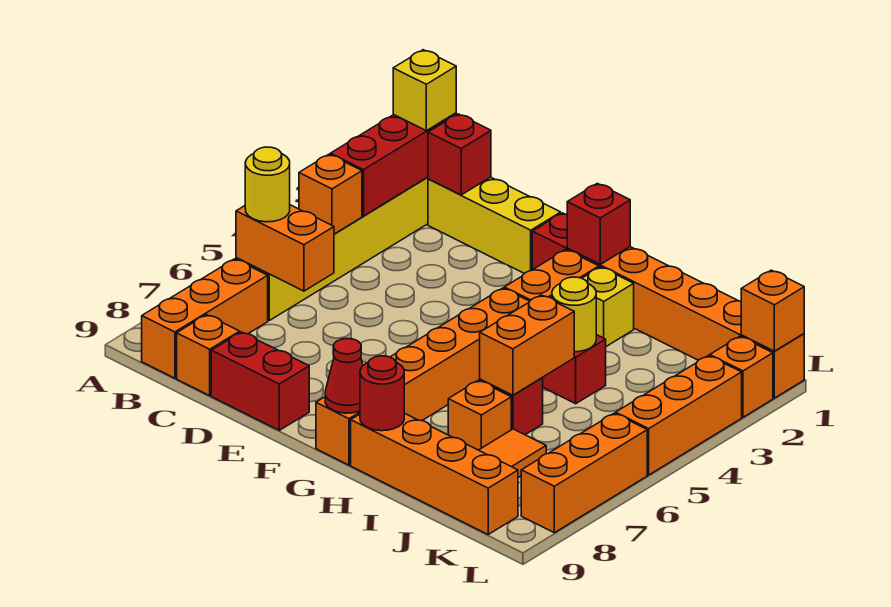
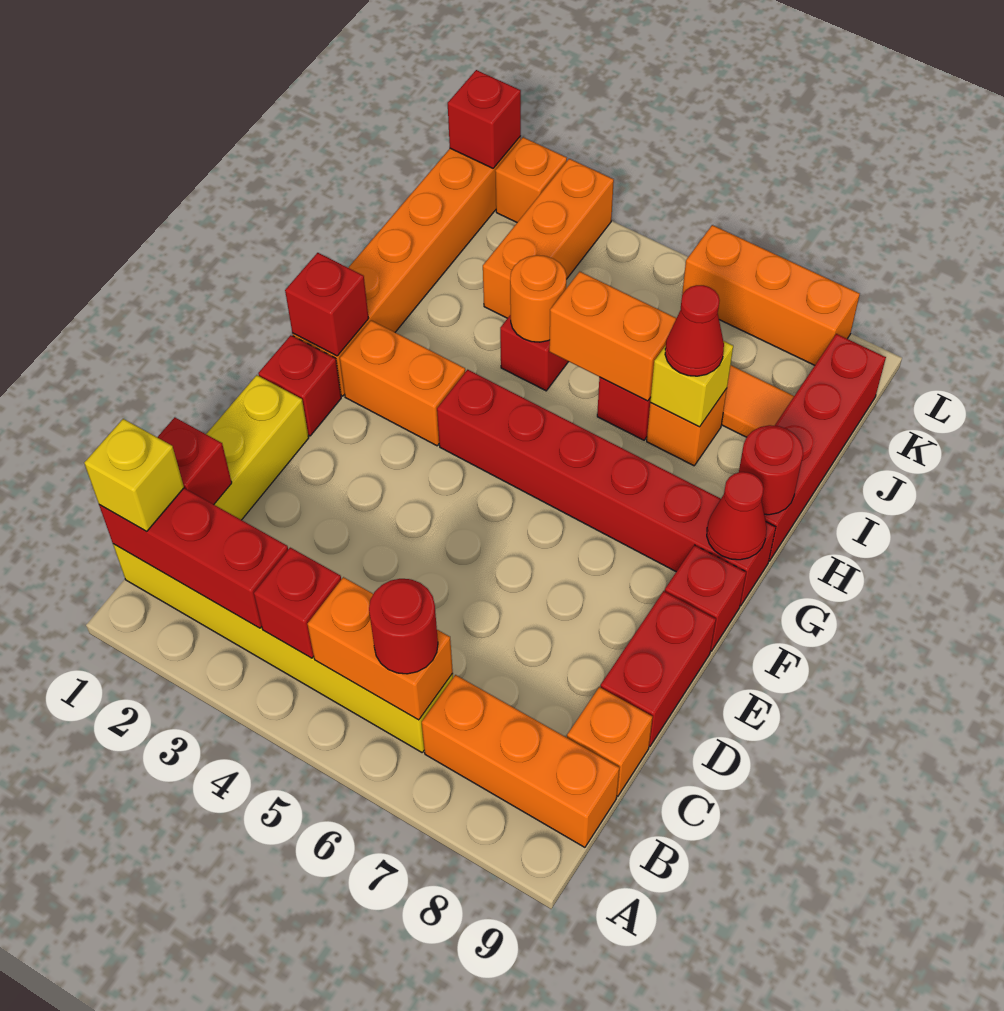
orange 1x1 brick [299,154,362,234] -> red 1x1 brick [254,548,341,658]
orange 1x2 brick [236,205,334,291] -> orange 1x2 brick turned to [307,577,453,720]
yellow 1x1 round brick [245,147,290,222] -> red 1x1 round brick [369,579,438,674]
none -> red 1x1 brick [665,545,746,651]
orange 1x6 brick [316,288,530,465] -> red 1x6 brick [437,370,776,606]
yellow 1x1 brick [582,267,634,346] -> yellow 1x1 brick moved to [650,341,733,427]
orange 1x4 brick [351,413,518,534] -> red 1x4 brick [764,334,886,561]
yellow 1x1 round brick [552,277,596,352] -> orange 1x1 round brick [510,255,567,342]
none -> red 1x1 cone [665,285,724,376]
orange 1x1 brick [741,270,804,351] -> red 1x1 brick [448,70,521,168]
orange 1x3 brick [616,356,742,475] -> orange 1x3 brick turned to [483,159,614,318]

